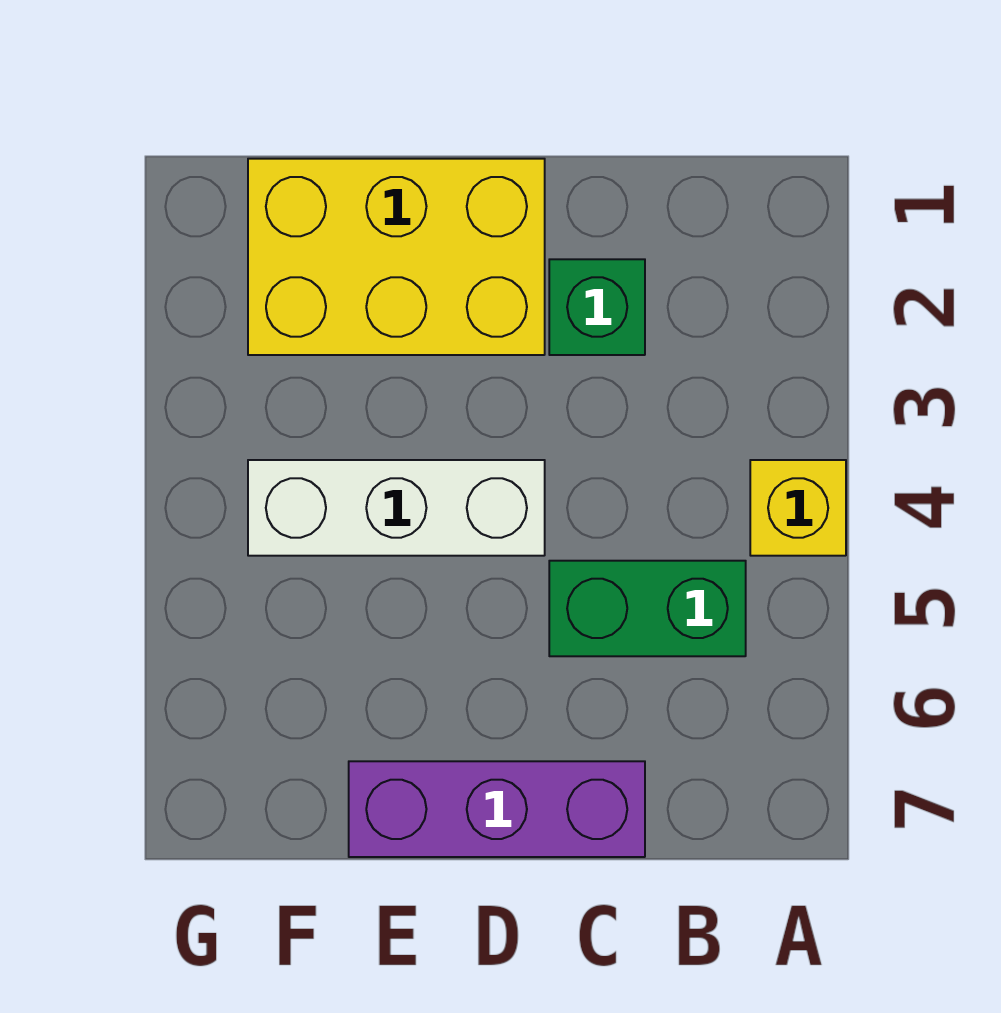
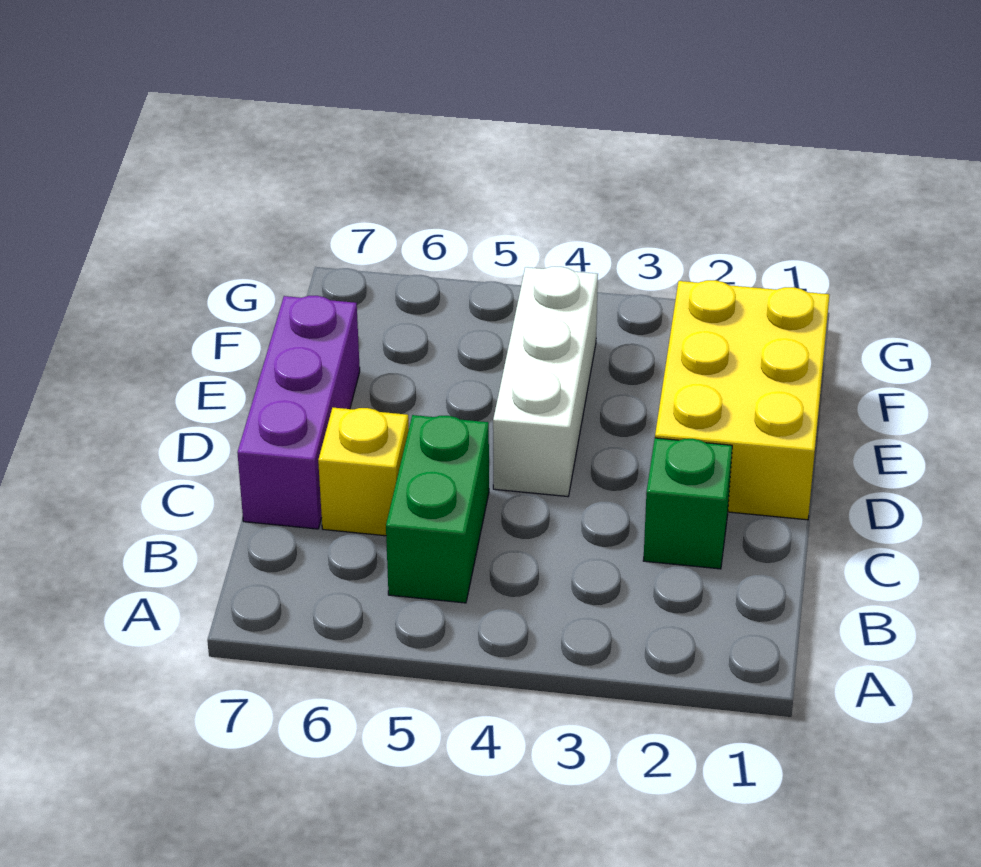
yellow 1x1 brick [750,460,846,556] -> yellow 1x1 brick moved to [318,408,409,536]

